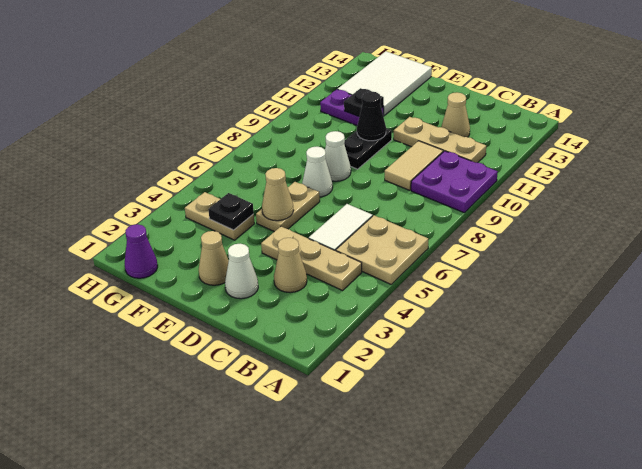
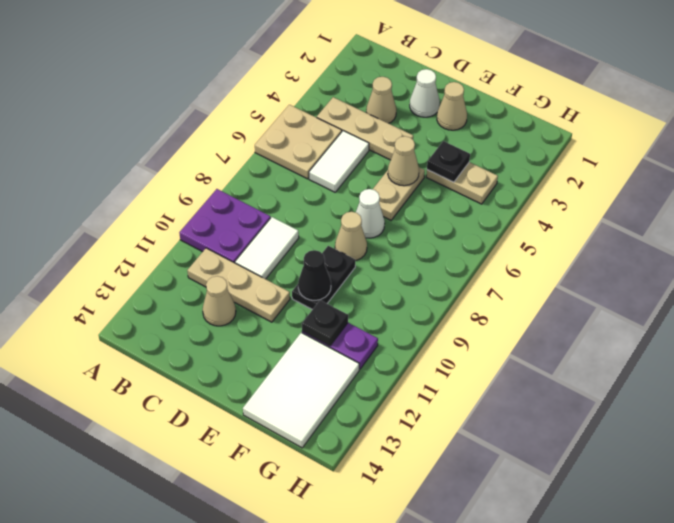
tan 1x2 tile [385,141,443,190] -> white 1x2 tile [235,217,299,279]
white 1x1 cone [325,131,351,181] -> tan 1x1 cone [335,212,367,260]
purple 1x1 cone [125,224,158,278] -> none

